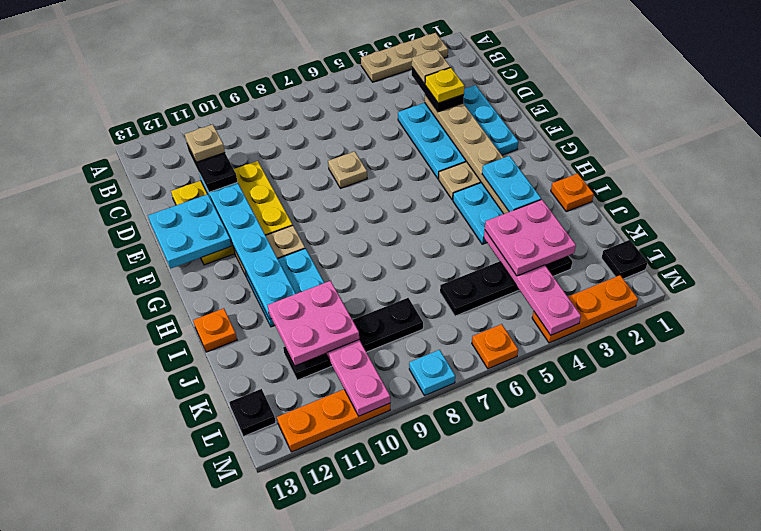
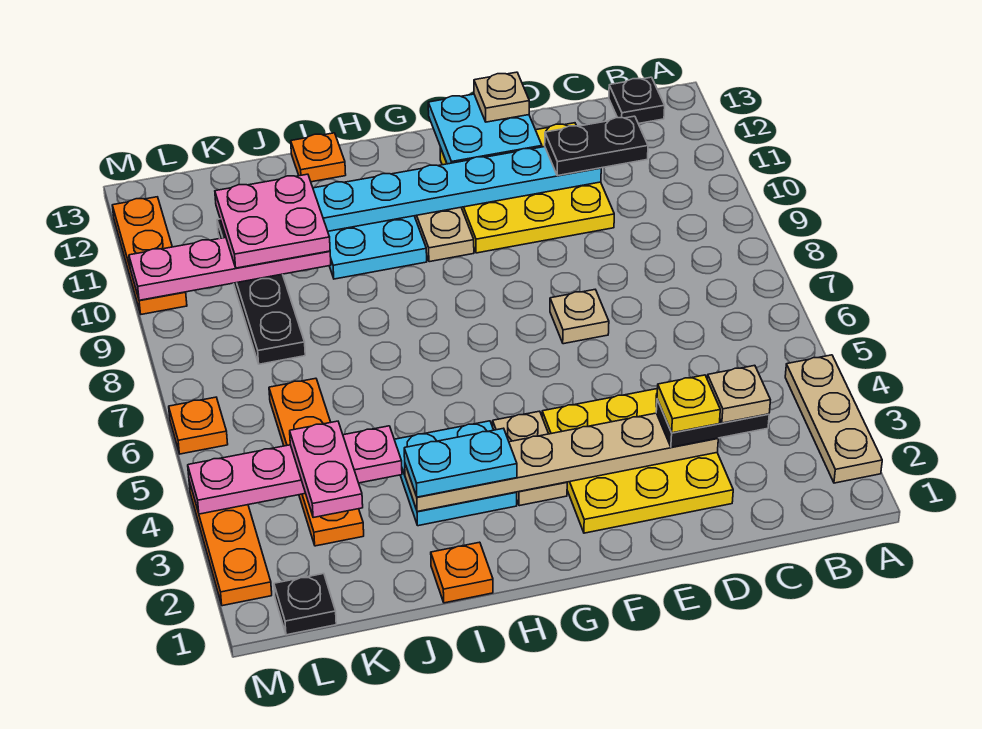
tan 1x1 plate [185,124,225,162] -> tan 1x1 plate moved to [474,72,529,122]
cyan 3x3 plate [398,85,518,179] -> yellow 3x3 plate [542,389,733,533]
pink 2x2 plate [485,200,576,276] -> pink 1x2 plate [290,421,363,518]
black 1x4 plate [440,256,572,316] -> orange 1x4 plate [269,378,364,546]
black 1x1 plate [229,389,276,436] -> black 1x1 plate moved to [609,77,665,124]
cyan 1x1 plate [409,350,455,396] -> none

